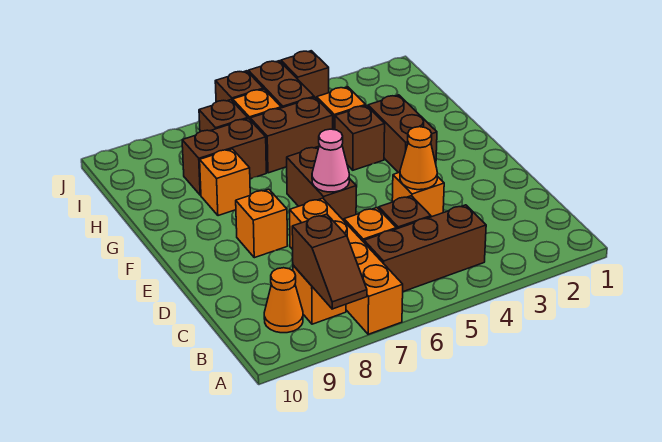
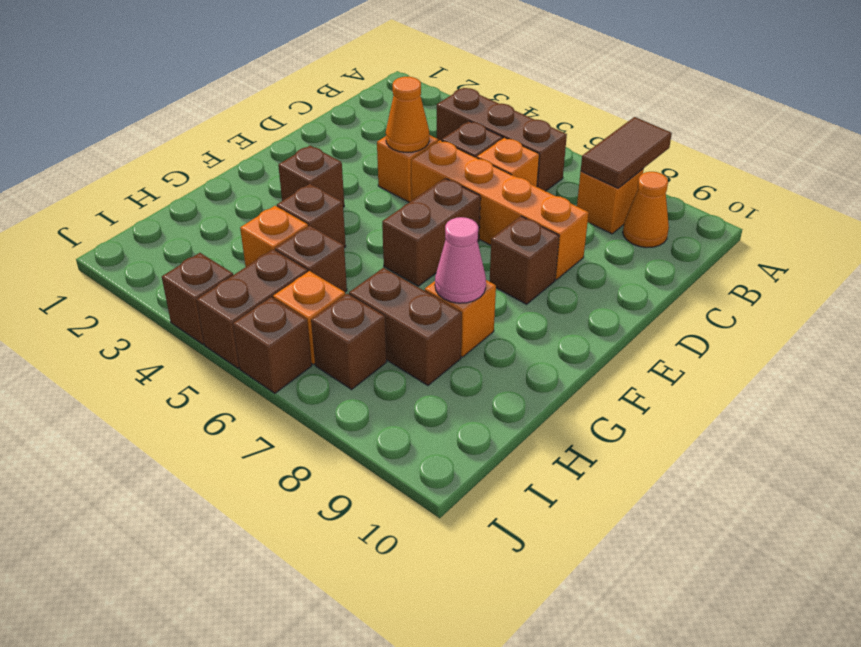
orange 1x4 brick [290,198,403,334] -> orange 1x4 brick turned to [411,140,589,280]
brown 1x2 slope [292,214,367,309] -> brown 1x2 tile [581,117,672,188]
pink 1x1 cone [312,129,349,192] -> pink 1x1 cone moved to [435,217,486,303]
orange 1x1 brick [236,189,288,258] -> brown 1x1 brick [490,216,559,304]
brown 1x2 brick [368,95,437,173] -> brown 1x1 brick [278,146,344,207]
brown 1x2 brick [250,97,333,173] -> brown 1x1 brick [275,225,347,292]

